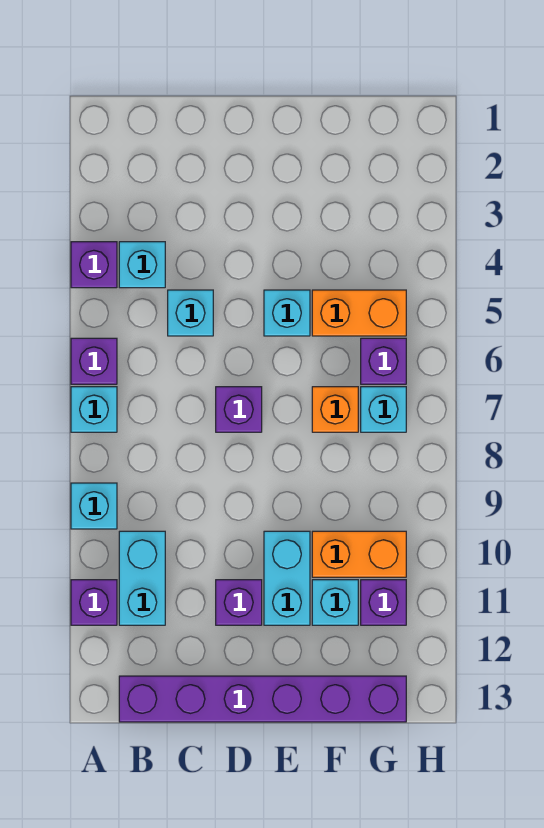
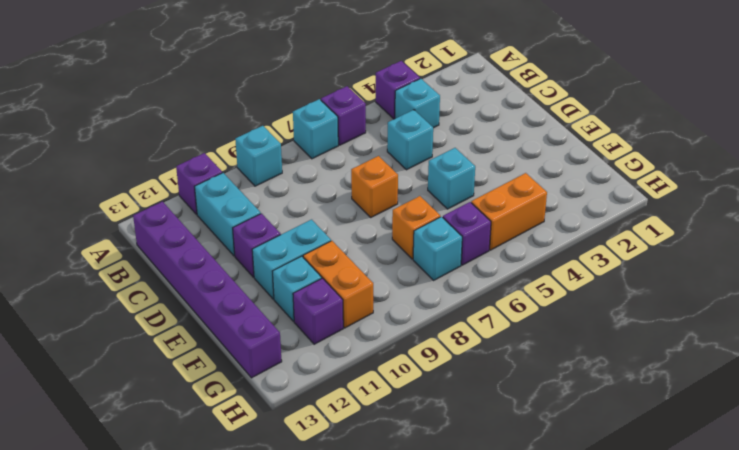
cyan 1x2 brick [119,531,165,625] -> cyan 1x2 brick turned to [195,173,261,256]
purple 1x1 brick [216,387,262,432] -> orange 1x1 brick [351,156,398,217]
orange 1x2 brick [312,290,406,336] -> orange 1x2 brick turned to [471,173,547,250]

